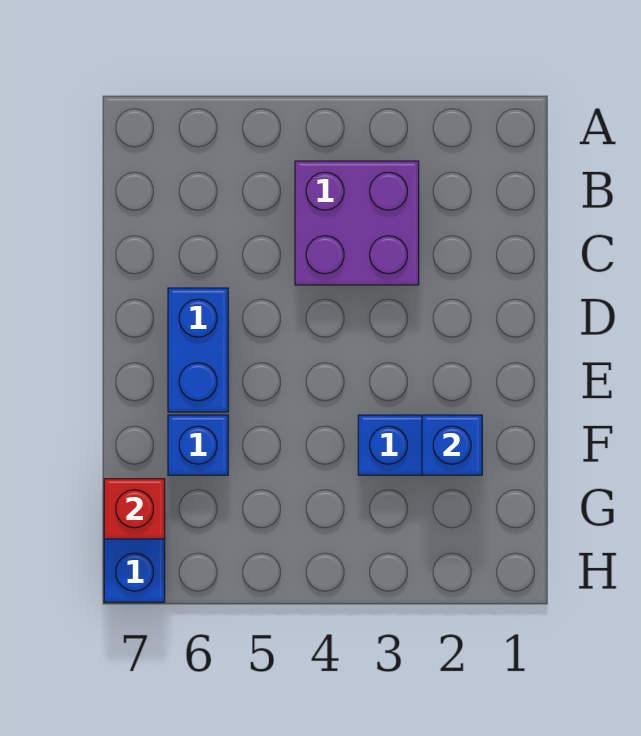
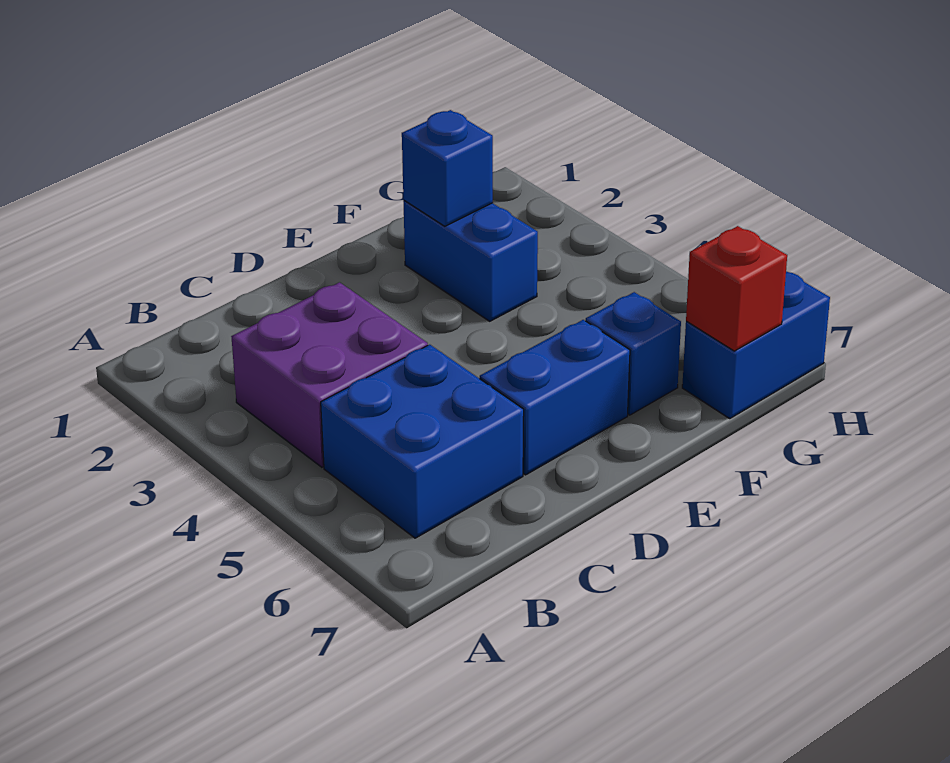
none -> blue 2x2 brick [321,345,524,538]

